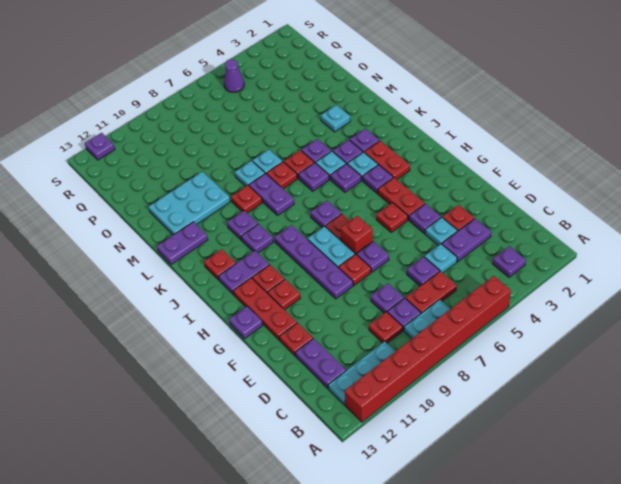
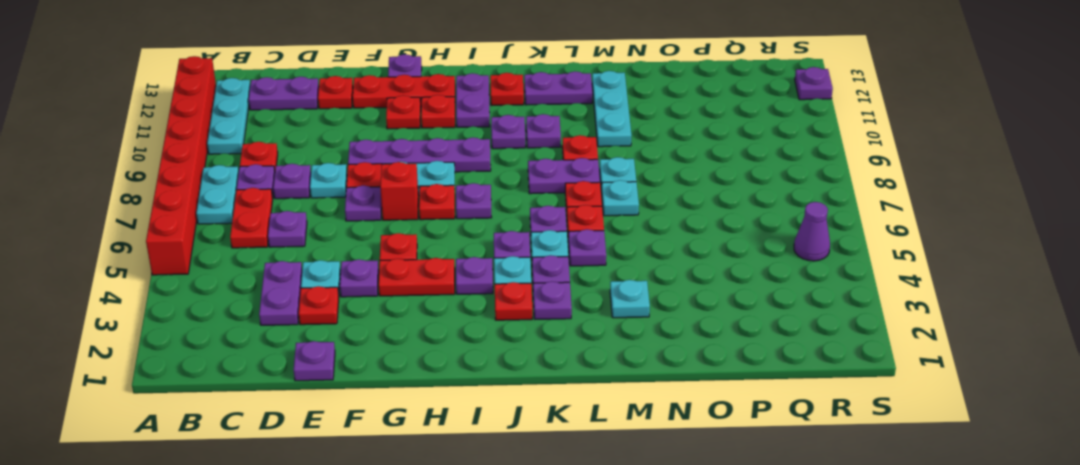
purple 1x1 plate [493,246,526,277] -> purple 1x1 plate moved to [294,341,335,381]
cyan 1x1 plate [425,244,457,273] -> cyan 1x1 plate moved to [310,163,347,198]
red 1x2 plate [364,141,410,179] -> red 1x1 plate [495,282,532,320]
purple 1x2 plate [157,222,208,265] -> purple 1x2 plate turned to [524,71,593,105]
cyan 2x3 plate [149,171,230,235] -> cyan 1x3 plate [592,71,632,147]

